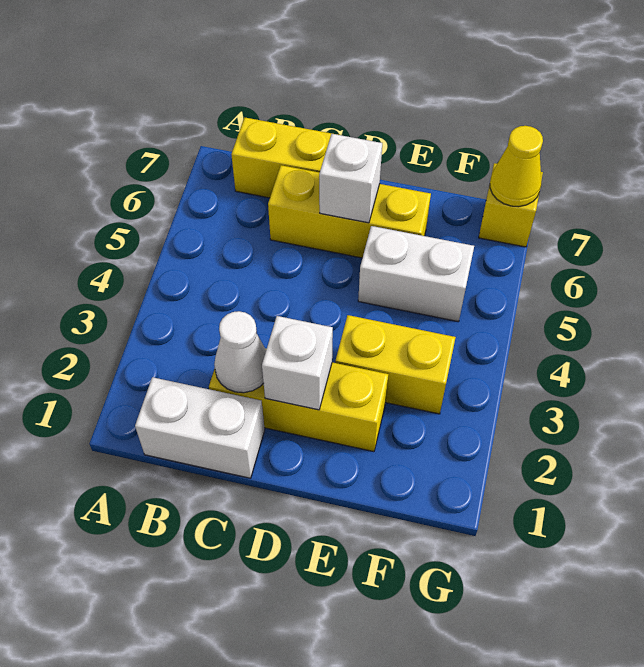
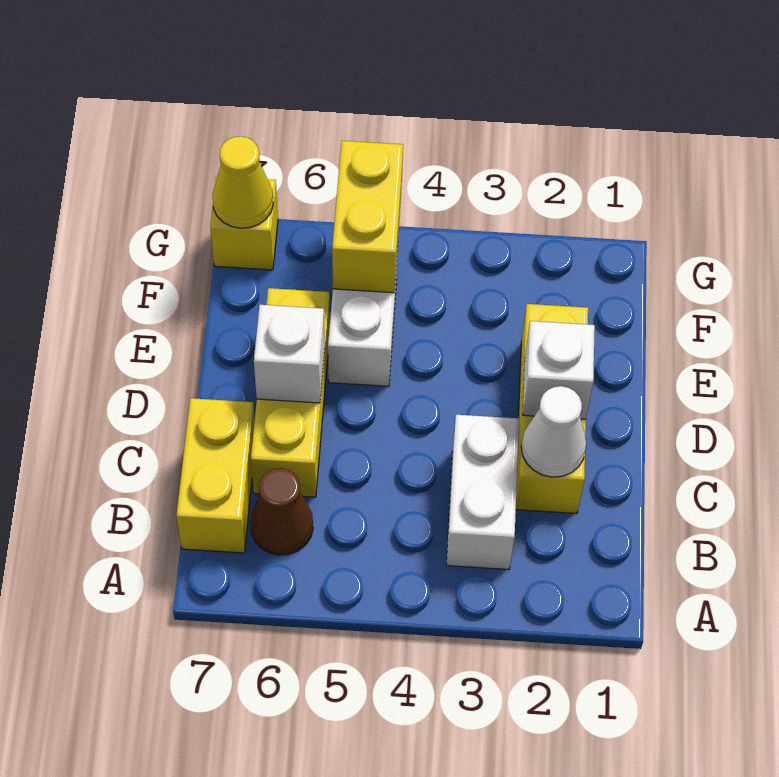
white 1x2 brick [135,377,265,478] -> white 1x2 brick moved to [446,415,519,569]
none -> brown 1x1 cone [250,468,313,555]
yellow 1x2 brick [335,315,456,414] -> yellow 1x2 brick moved to [332,141,403,293]

